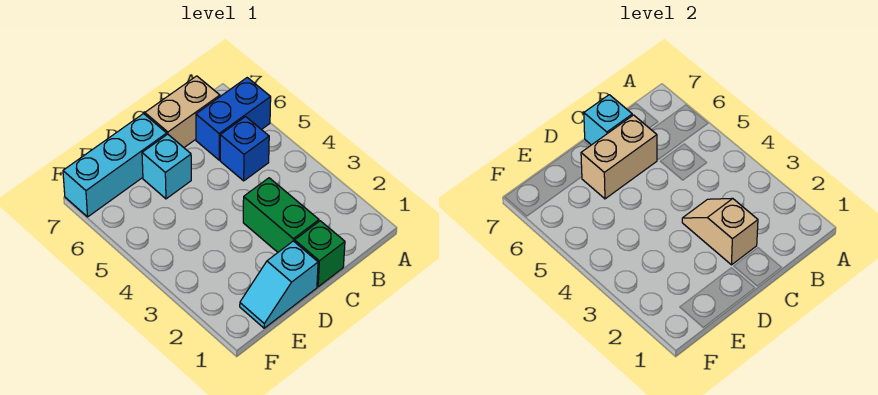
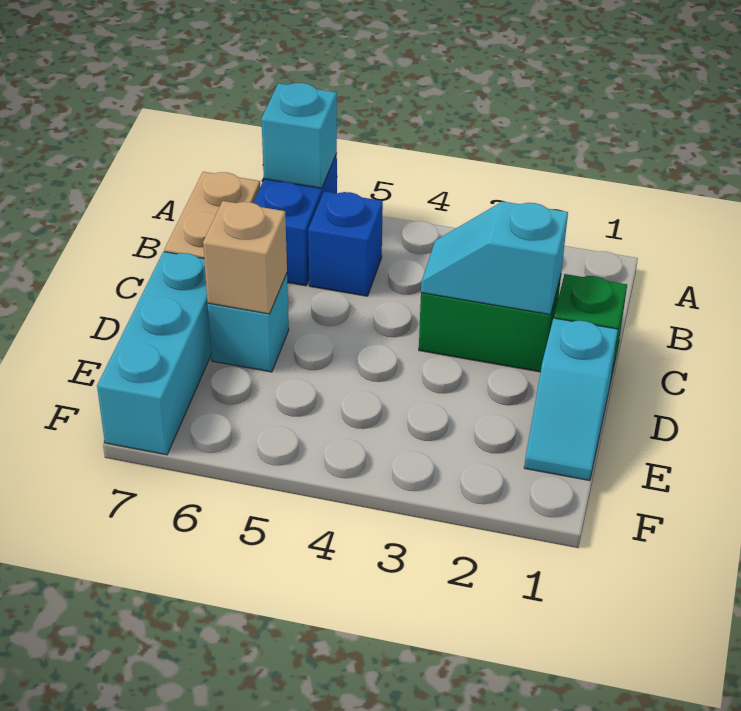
tan 1x2 slope [682,198,758,265] -> cyan 1x2 slope [421,201,568,315]
tan 1x2 brick [581,115,657,199] -> tan 1x1 brick [203,201,287,314]
cyan 1x1 brick [584,95,632,145] -> cyan 1x1 brick moved to [261,83,337,188]

